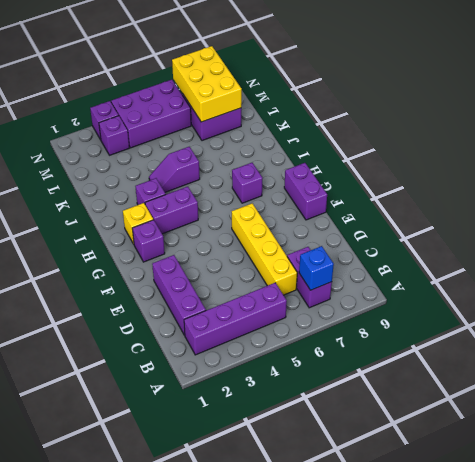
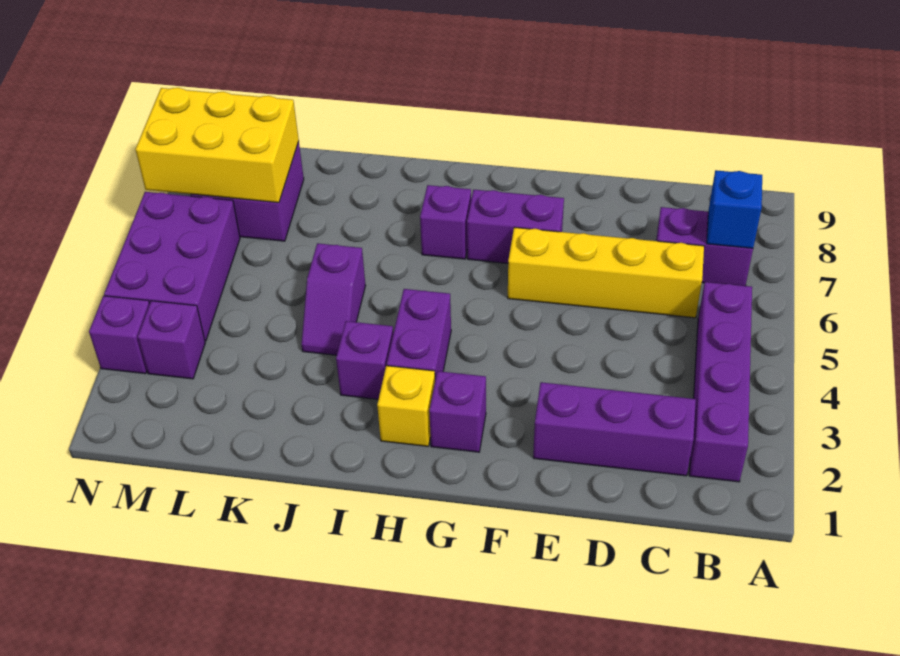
purple 1x2 brick [284,163,327,220] -> purple 1x2 brick moved to [467,190,564,263]

